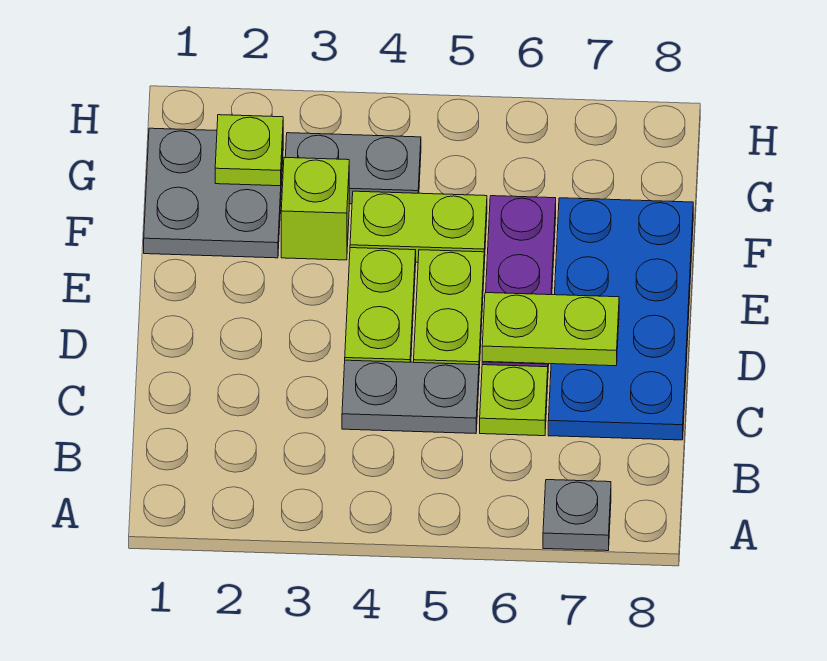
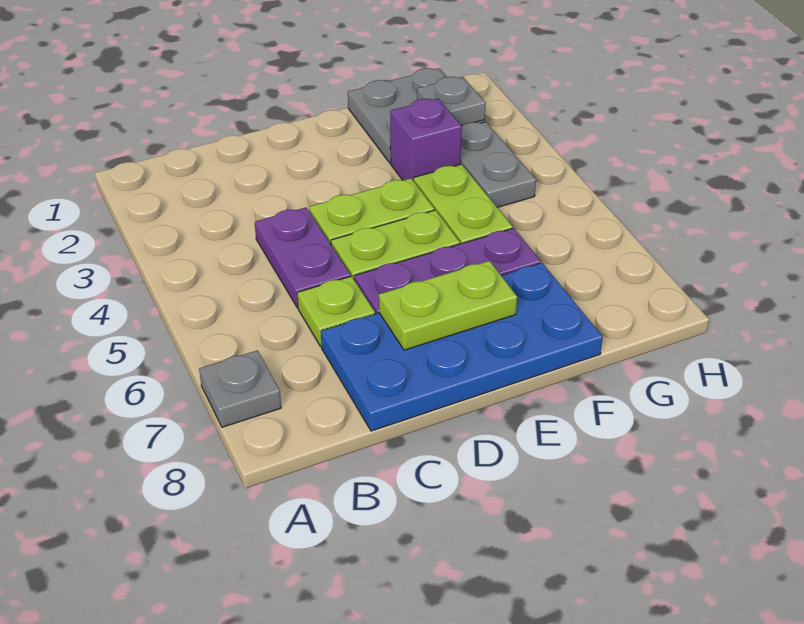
grey 1x2 plate [342,360,479,434] -> purple 1x2 plate [255,207,351,308]
lime 1x2 plate [482,293,619,366] -> lime 1x2 plate turned to [379,261,517,350]
lime 1x1 brick [281,158,349,260] -> purple 1x1 brick [390,98,462,181]
lime 1x1 plate [215,115,283,186] -> grey 1x1 plate [417,77,486,126]

